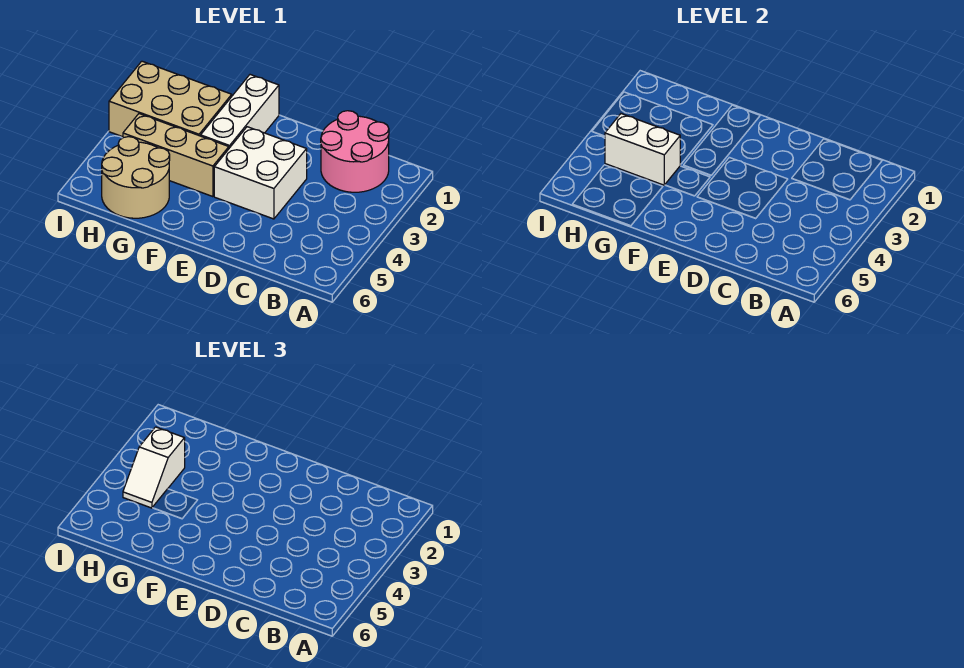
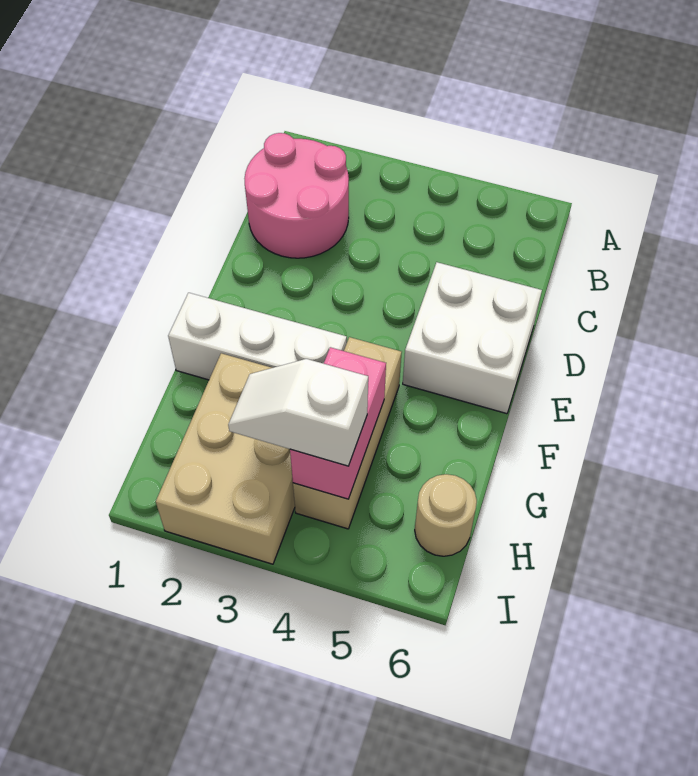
white 2x2 brick [214,127,307,219] -> white 2x2 brick moved to [403,262,542,414]
white 1x2 brick [605,114,680,185] -> pink 1x2 brick [290,347,386,499]
tan 2x2 round brick [102,137,170,218] -> tan 1x1 round brick [415,474,477,556]
white 1x2 slope [123,427,185,508] -> white 1x2 slope turned to [228,359,368,466]

